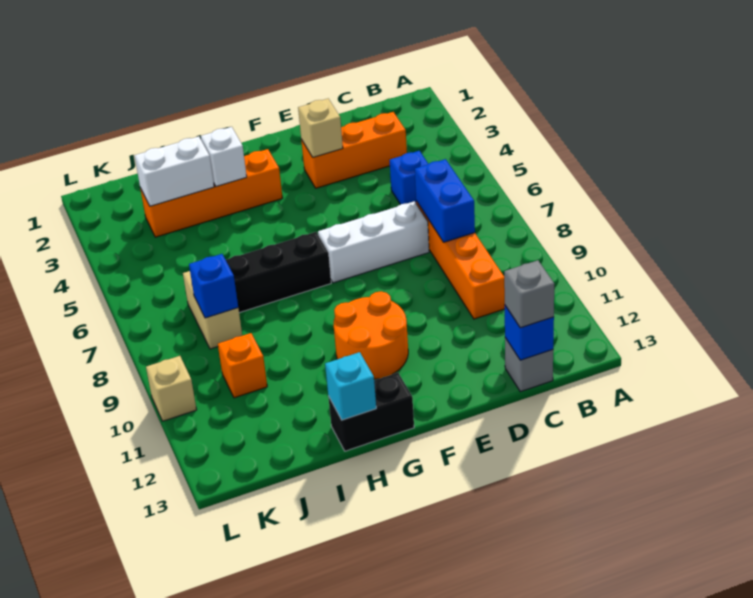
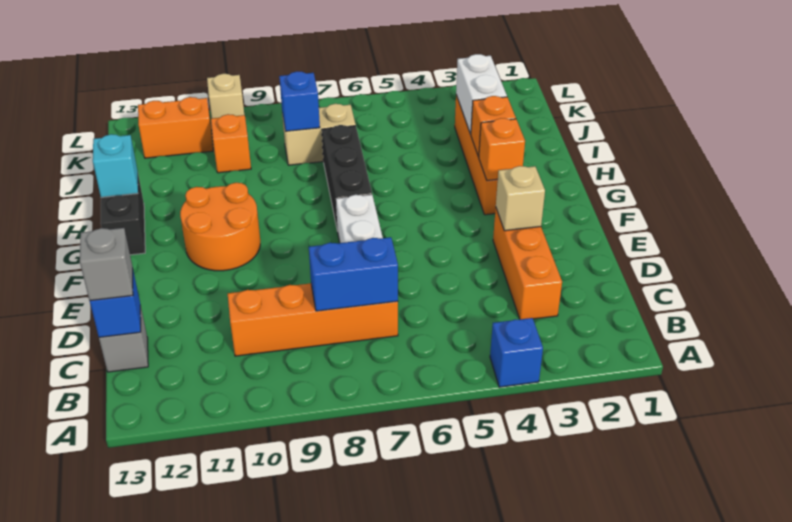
blue 1x1 brick [389,151,428,204] -> blue 1x1 brick moved to [490,318,543,387]
none -> orange 1x1 brick [479,118,525,180]
white 1x1 brick [201,127,247,187] -> orange 1x1 brick [471,96,516,157]
none -> orange 1x2 brick [138,97,213,158]

